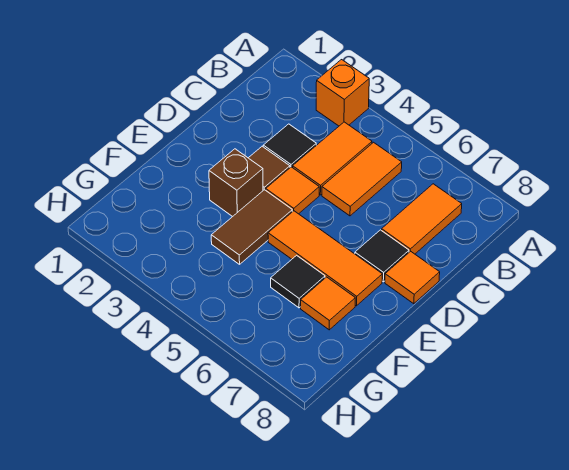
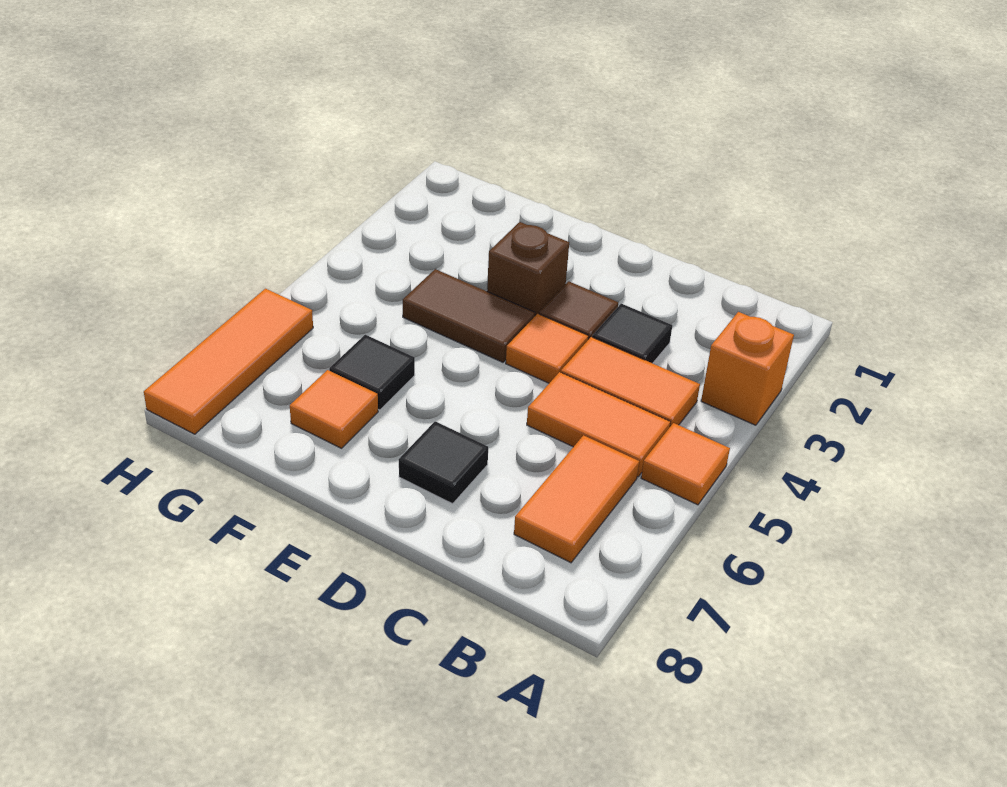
orange 1x2 tile [382,184,462,254] -> orange 1x2 tile turned to [514,435,639,563]
orange 1x1 tile [385,251,440,304] -> orange 1x1 tile moved to [641,423,730,505]
orange 1x3 tile [268,211,382,306] -> orange 1x3 tile moved to [144,289,313,434]

